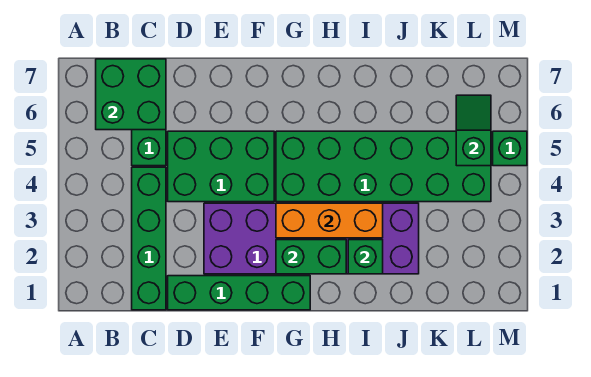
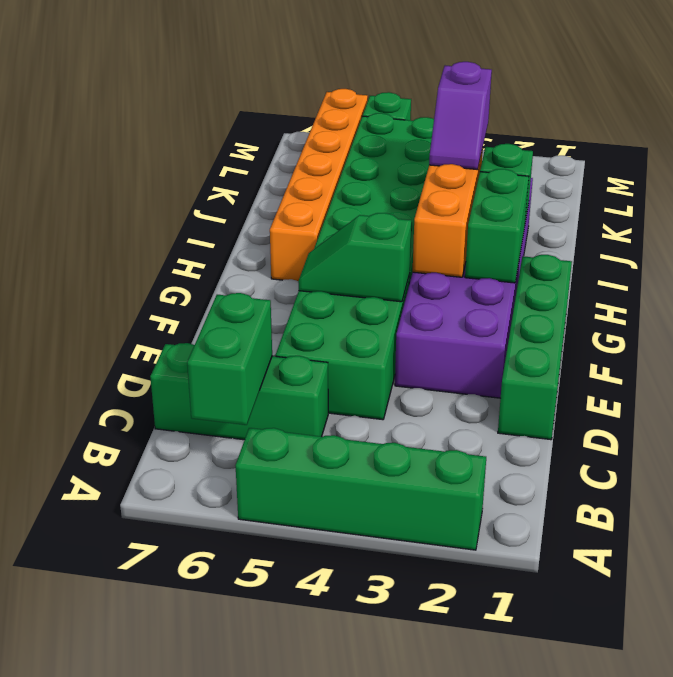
green 2x2 brick [96,59,166,130] -> green 1x2 brick [187,293,272,425]
green 1x4 brick [132,167,166,310] -> green 1x4 brick moved to [235,428,486,550]
none -> orange 1x6 brick [270,89,368,281]
none -> purple 1x2 slope [429,62,492,170]
green 1x2 slope [456,95,491,166] -> green 1x2 slope moved to [298,213,411,302]

